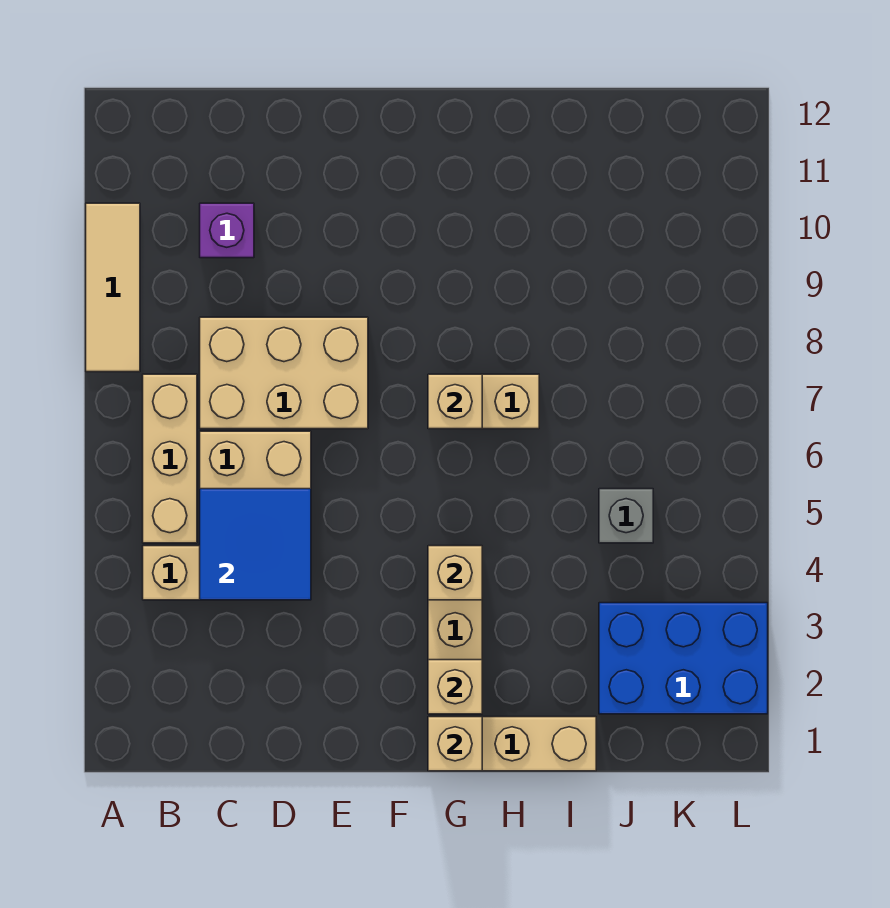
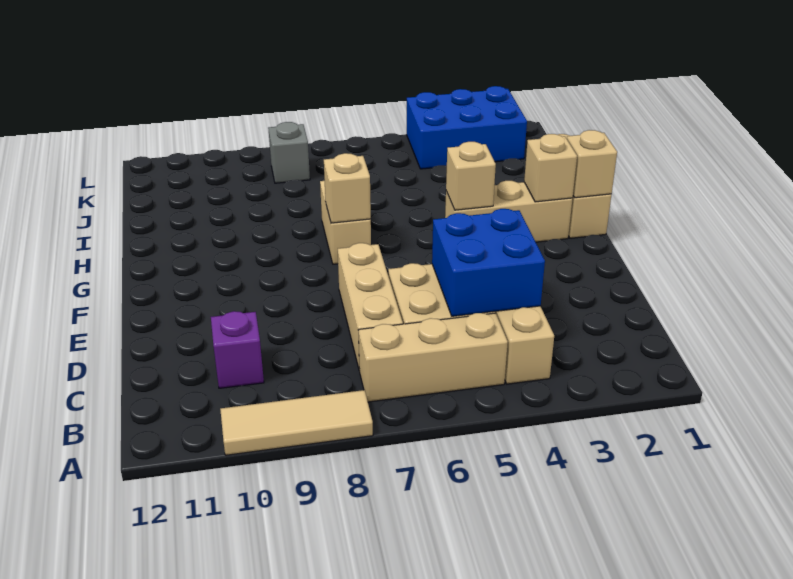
blue 2x2 tile [200,489,311,600] -> blue 2x2 brick [432,209,545,316]
tan 2x3 brick [200,317,368,429] -> tan 1x3 brick [338,243,403,371]
blue 2x3 brick [599,603,768,714] -> blue 2x3 brick turned to [407,86,527,169]
grey 1x1 brick [599,489,653,543] -> grey 1x1 brick moved to [268,122,310,183]

